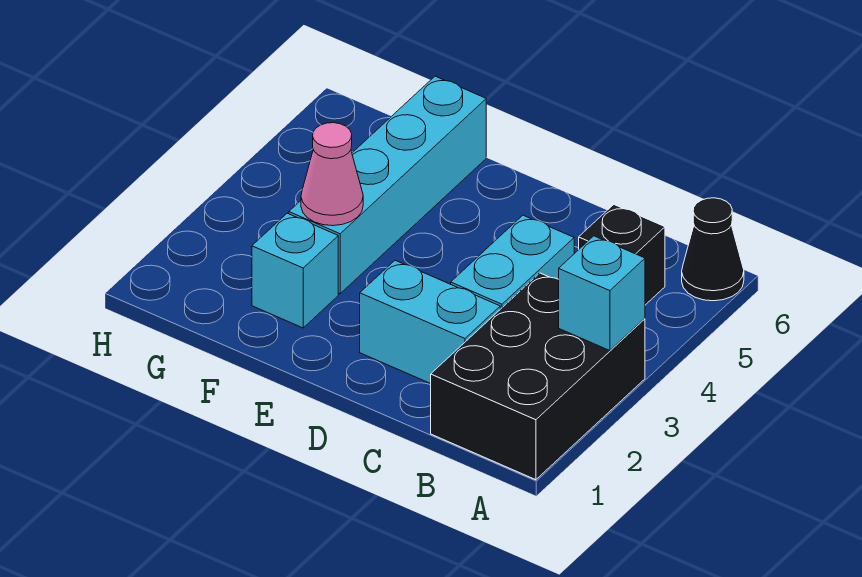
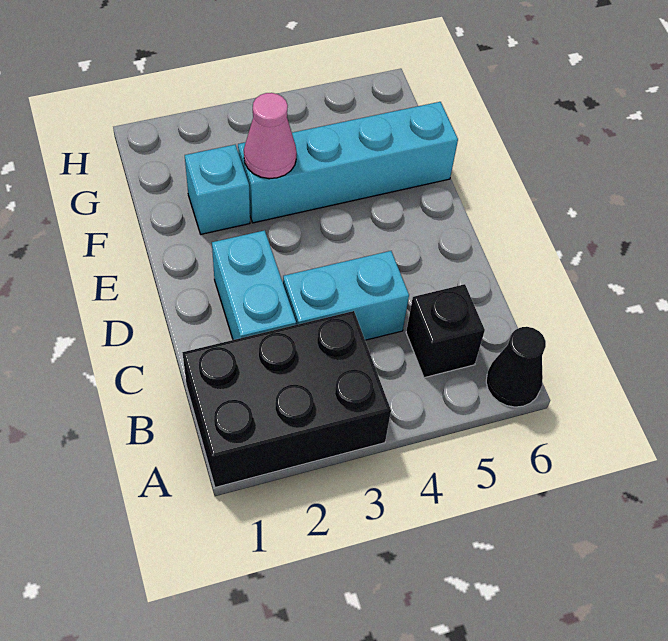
cyan 1x1 brick [559,236,645,351] -> none

